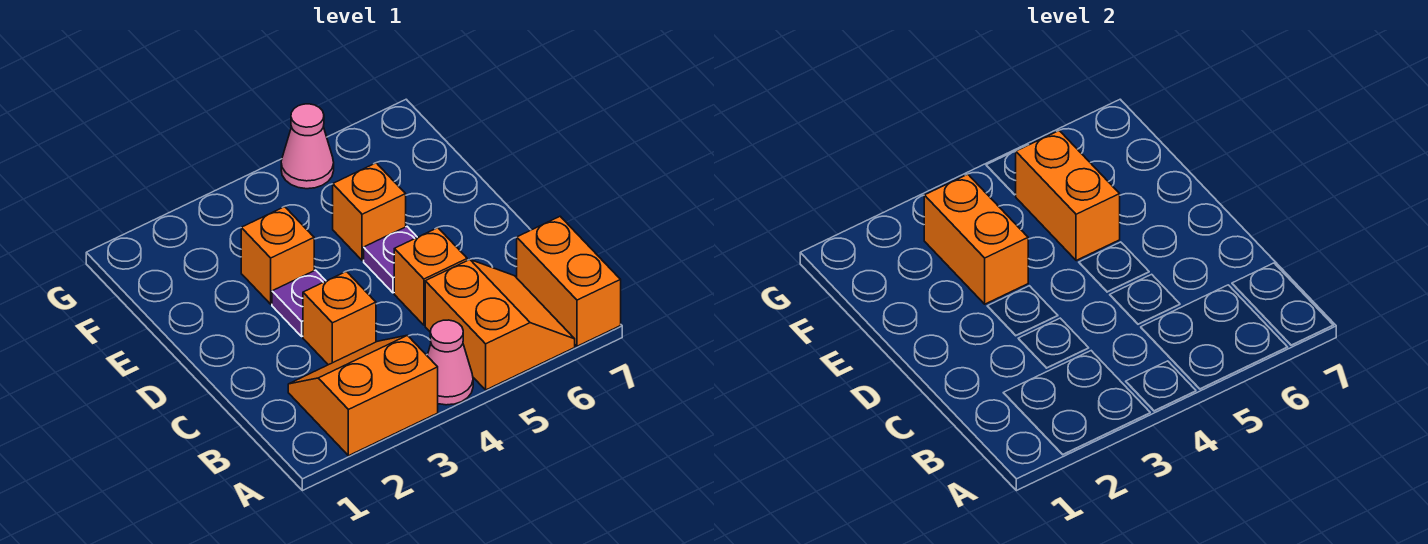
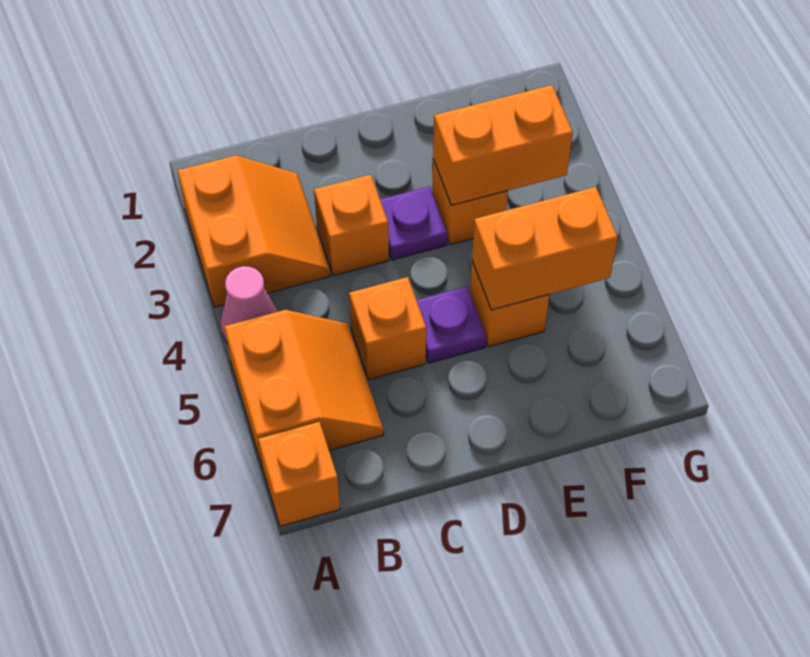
orange 2x2 slope [425,260,575,390] -> orange 2x2 slope turned to [224,310,384,468]
orange 1x2 brick [517,216,621,346] -> orange 1x1 brick [258,422,340,526]
pink 1x1 cone [281,104,334,189] -> none

